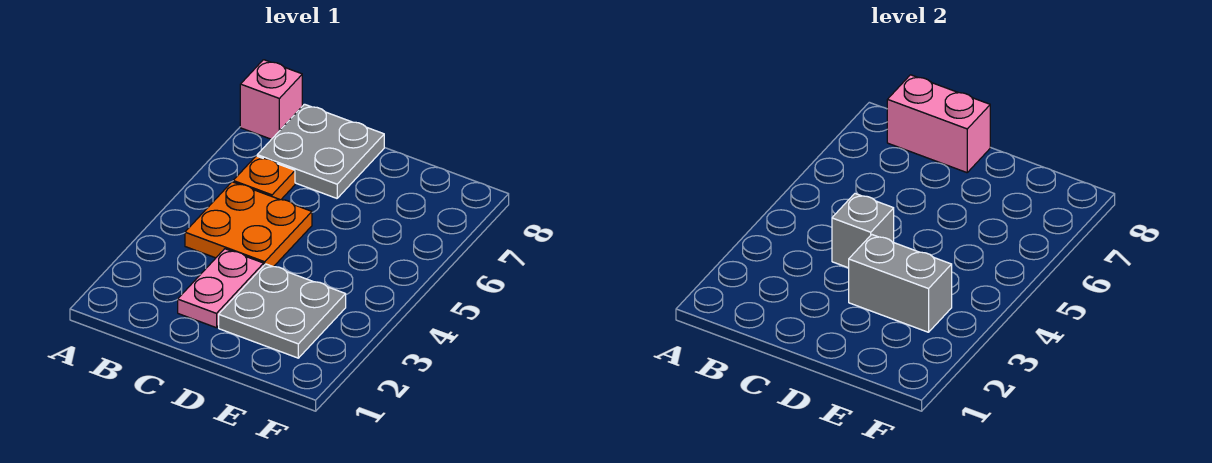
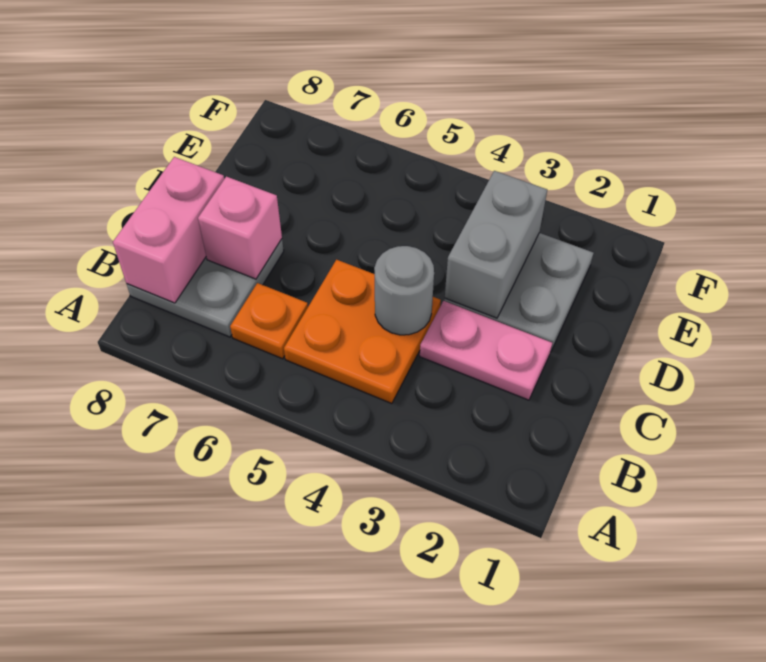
pink 1x1 brick [240,60,302,139] -> pink 1x1 brick moved to [198,176,282,279]
grey 1x1 brick [832,194,894,268] -> grey 1x1 round brick [374,246,434,335]

